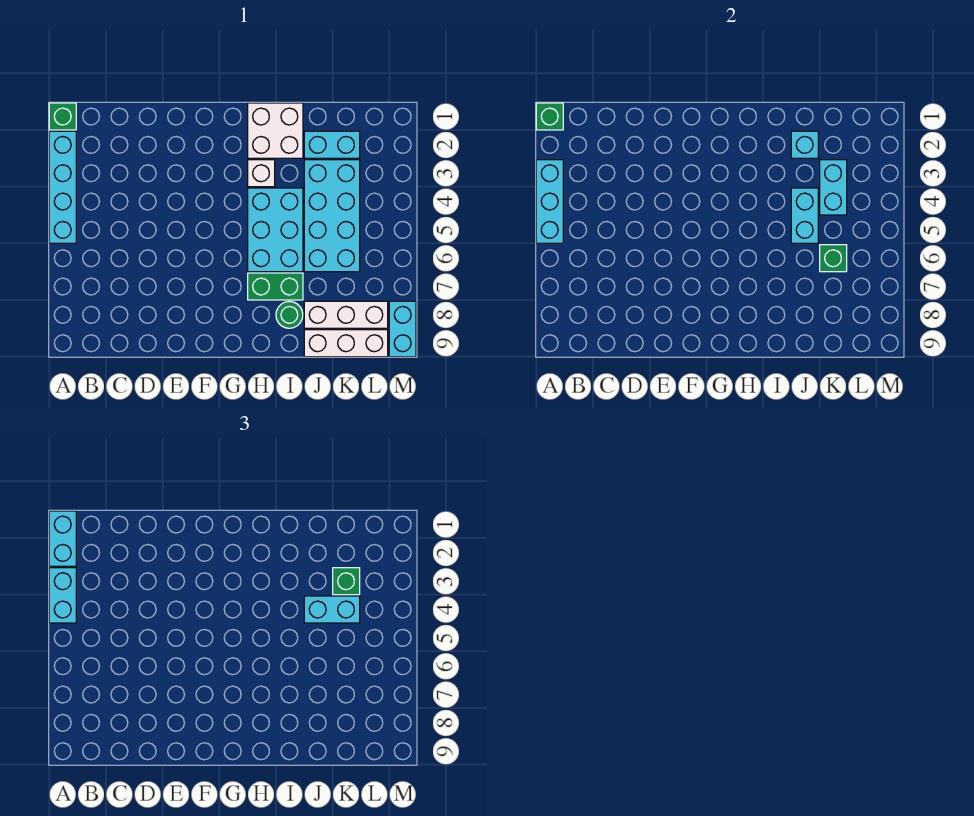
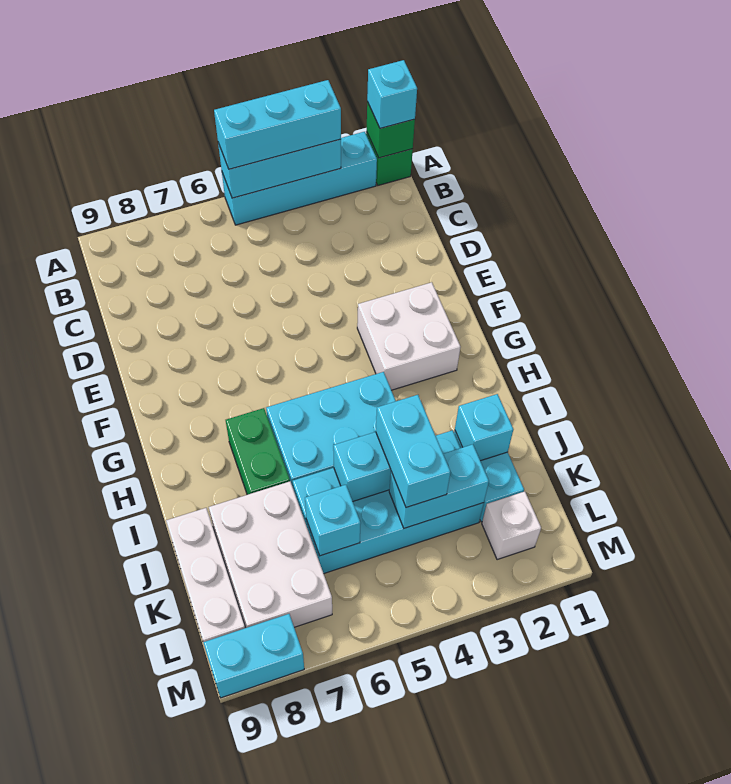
cyan 1x2 brick [49,511,76,566] -> cyan 1x1 brick [367,60,417,128]
cyan 1x2 brick [49,568,76,623] -> cyan 1x3 brick [214,80,341,169]
white 2x2 brick [248,103,303,158] -> white 2x2 brick moved to [357,282,460,390]
white 1x1 brick [248,160,275,187] -> white 1x1 brick moved to [482,491,541,560]
green 1x1 round brick [276,301,303,328] -> none
white 1x3 brick [304,301,388,328] -> white 2x3 brick [209,482,332,628]
green 1x1 brick [333,568,360,595] -> none
green 1x1 brick [820,245,847,272] -> cyan 1x1 brick [305,485,361,556]

